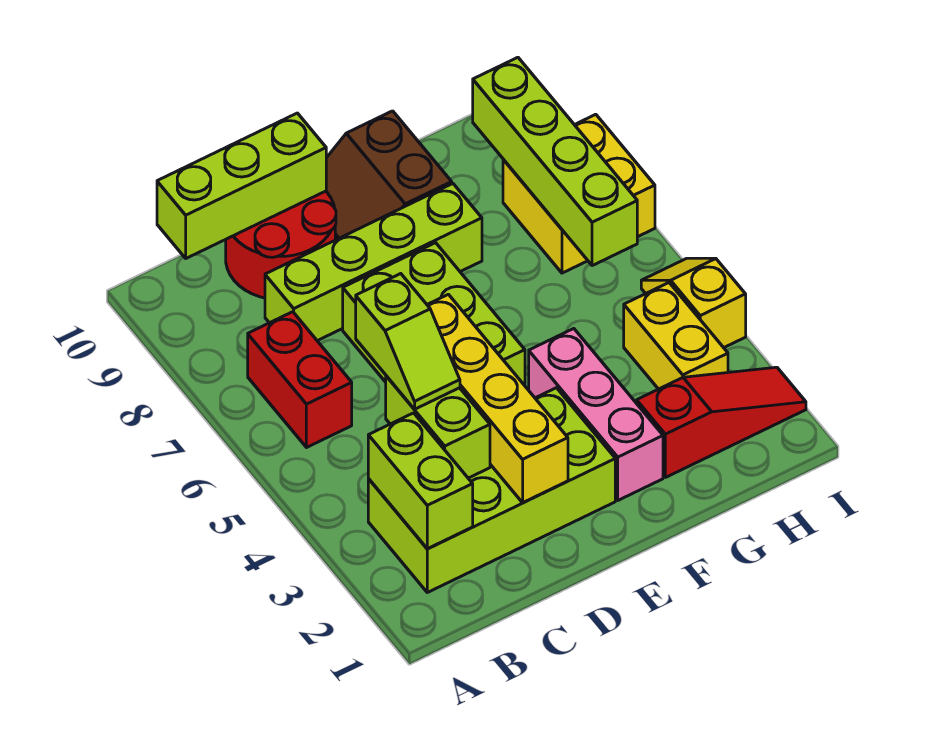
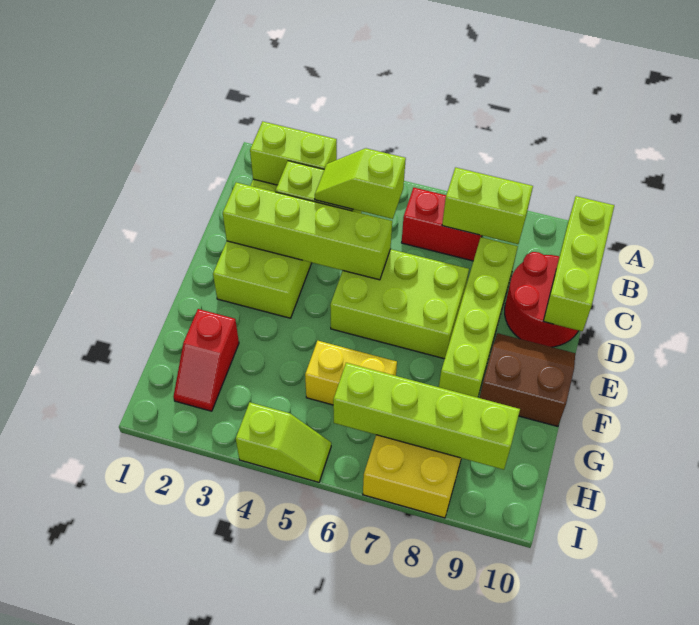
none -> lime 1x2 brick [442,167,533,244]
yellow 1x4 brick [427,294,568,503] -> lime 1x4 brick [223,182,392,280]
pink 1x3 brick [529,329,663,500] -> none
red 1x3 slope [637,367,806,477] -> red 1x2 slope [173,309,239,411]
yellow 1x2 brick [624,283,728,389] -> yellow 1x2 brick moved to [305,341,397,405]
yellow 1x2 slope [641,258,746,348] -> lime 1x2 slope [236,402,331,482]

